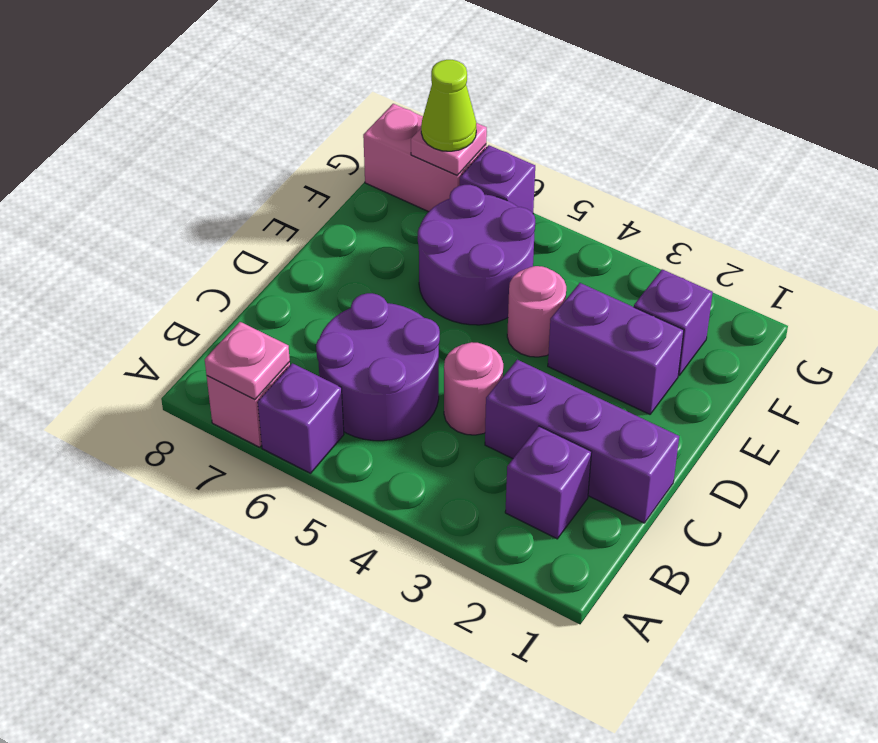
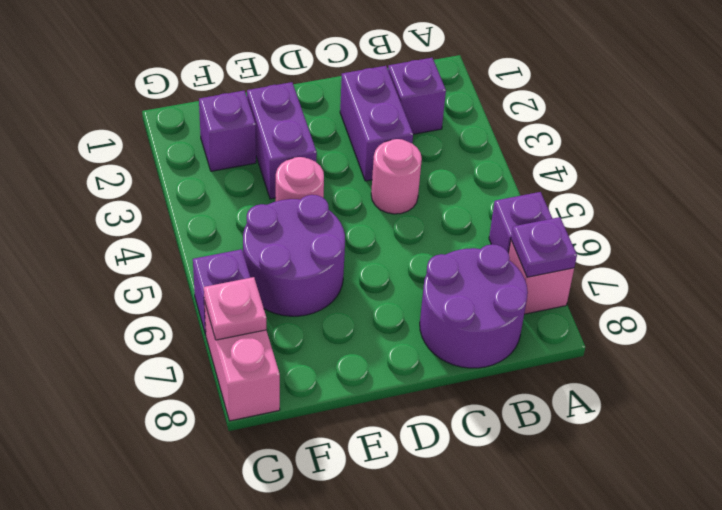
pink 1x1 plate [205,322,290,399] -> purple 1x1 plate [511,217,577,277]
purple 2x2 round brick [316,293,440,441] -> purple 2x2 round brick moved to [420,244,528,368]
purple 1x3 brick [485,360,679,523] -> purple 1x2 brick [340,66,413,181]
lime 1x1 cone [421,60,476,151] -> none

